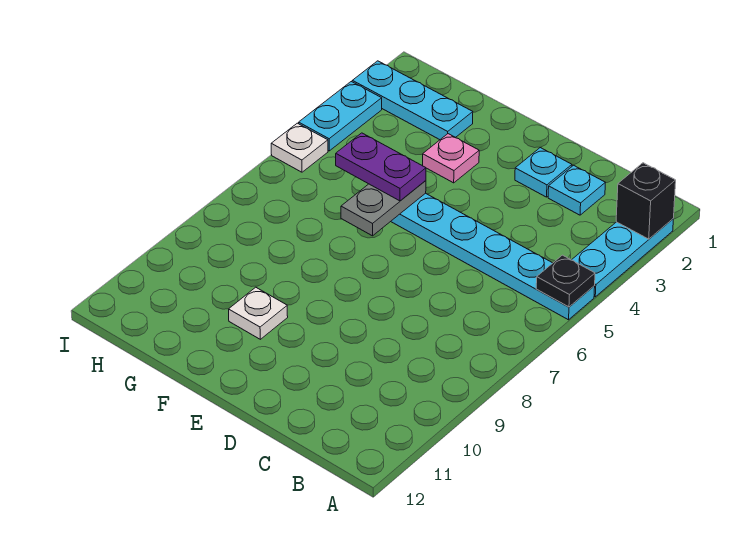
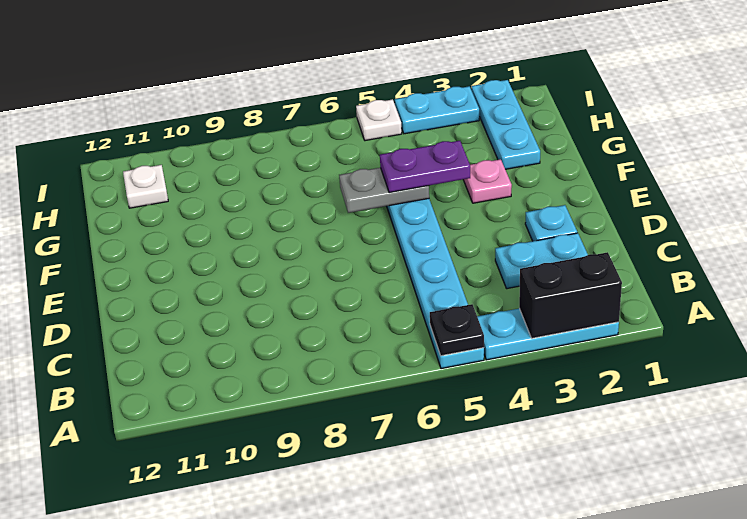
black 1x1 brick [616,163,676,239] -> black 1x2 brick [519,252,622,338]
cyan 1x1 plate [548,165,605,215] -> cyan 1x2 plate [495,233,588,289]
purple 1x2 plate [336,133,426,201] -> purple 1x2 plate turned to [380,141,470,193]
white 1x1 plate [229,287,288,339] -> white 1x1 plate moved to [123,165,168,208]

